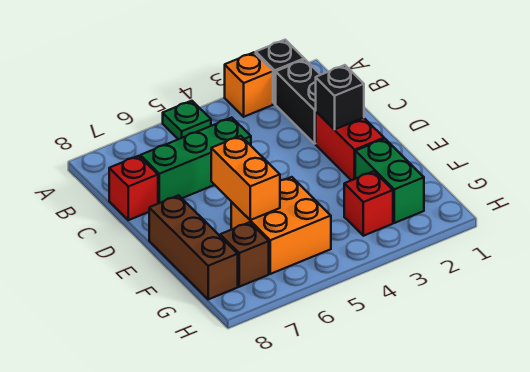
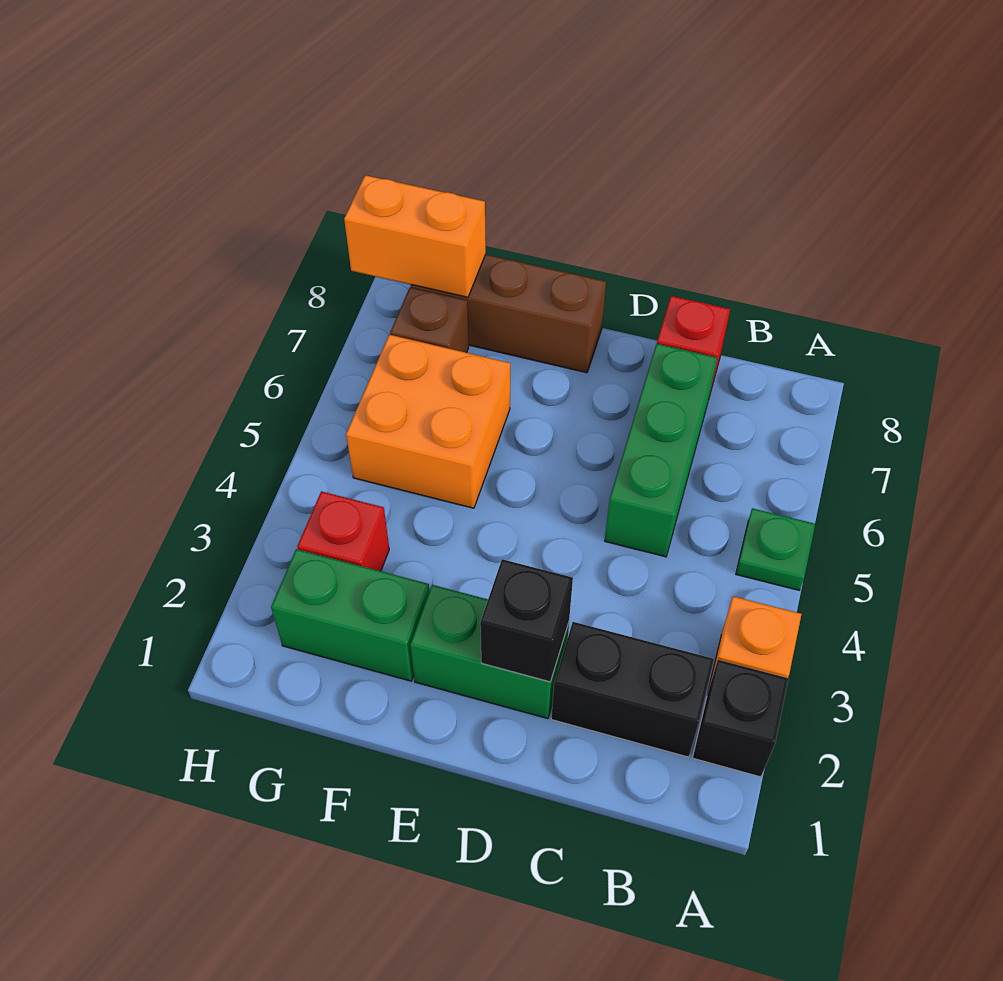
red 1x2 brick [316,112,384,180] -> green 1x2 brick [410,585,569,719]
orange 1x2 brick [211,136,280,220] -> orange 1x2 brick moved to [344,175,486,297]

